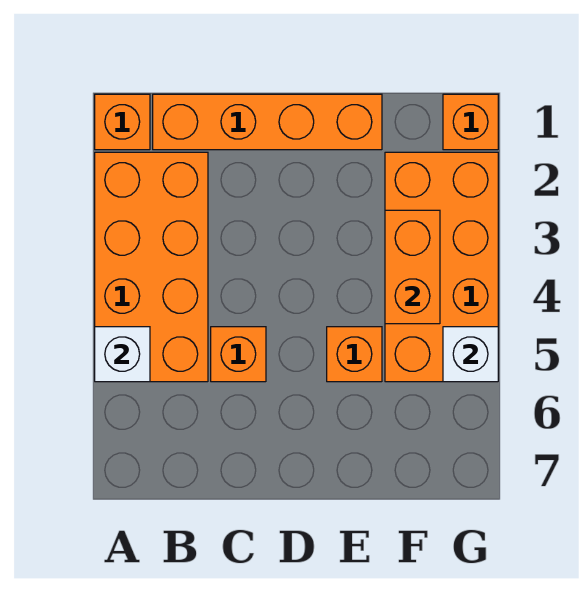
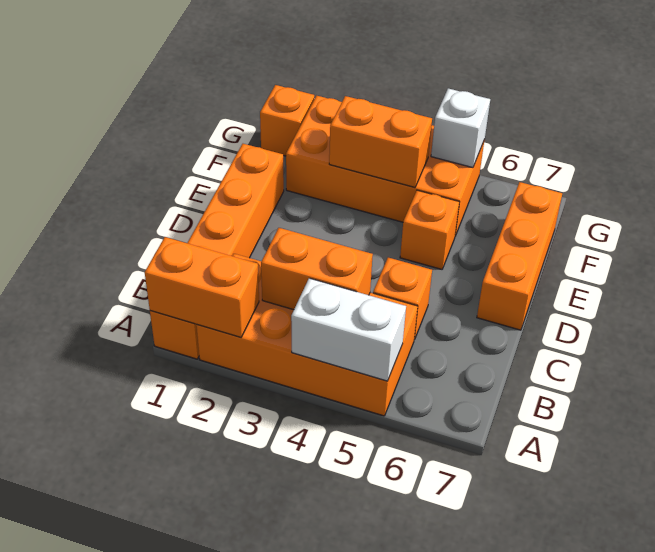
none -> orange 1x2 brick [145,237,259,337]
white 1x1 brick [95,327,150,382] -> white 1x2 brick [291,278,406,381]
none -> orange 1x2 brick [261,228,373,310]
none -> orange 1x3 brick [477,182,562,330]

